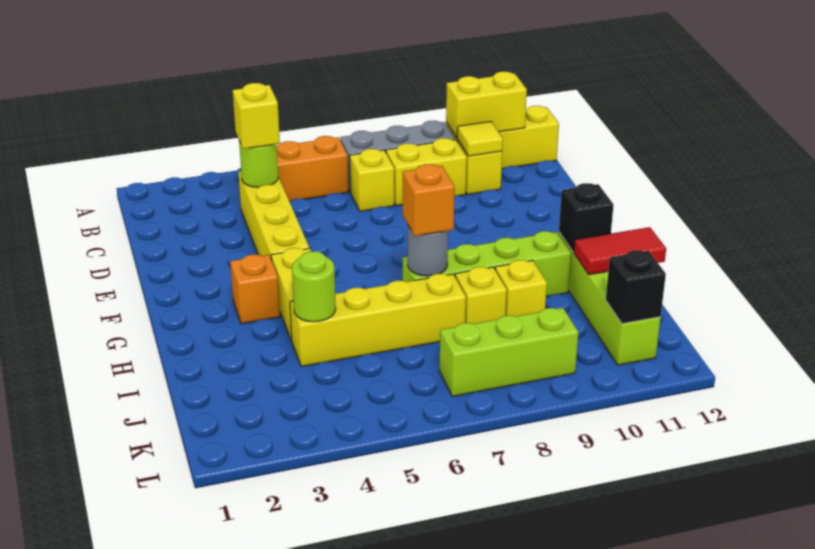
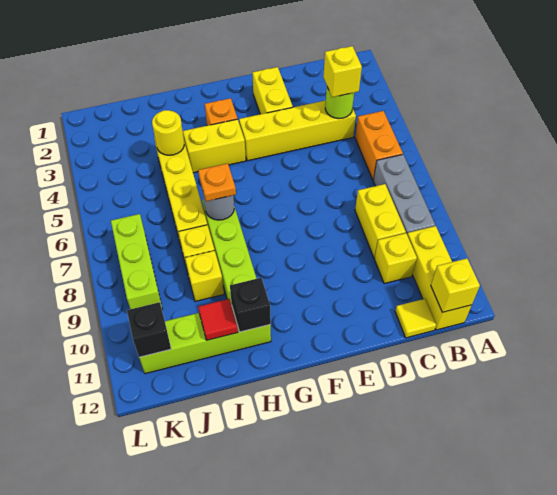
yellow 1x2 brick [446,72,527,138] -> yellow 1x2 brick moved to [252,67,293,114]
yellow 1x1 brick [350,149,394,211] -> yellow 1x1 brick moved to [431,259,480,312]
yellow 1x1 tile [457,121,503,156] -> yellow 1x1 tile moved to [395,299,436,338]
orange 1x1 brick [403,164,455,236] -> orange 1x1 plate [198,163,236,201]
lime 1x1 round brick [292,251,336,322] -> yellow 1x1 round brick [152,110,184,155]
red 1x2 tile [574,227,666,275] -> red 1x1 tile [198,299,238,340]

